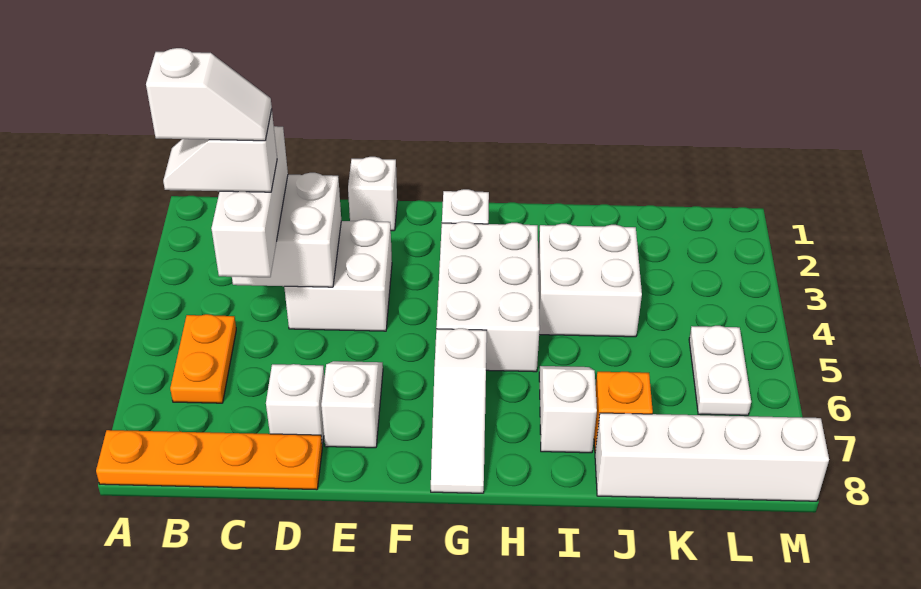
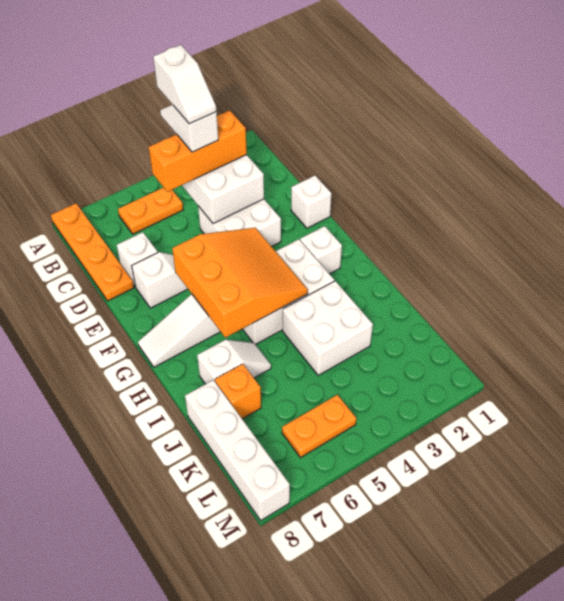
white 1x3 brick [211,126,288,277] -> orange 1x3 brick [149,110,247,192]
none -> orange 3x3 slope [172,228,308,338]
white 1x2 plate [689,326,751,415] -> orange 1x2 plate [282,395,356,458]

